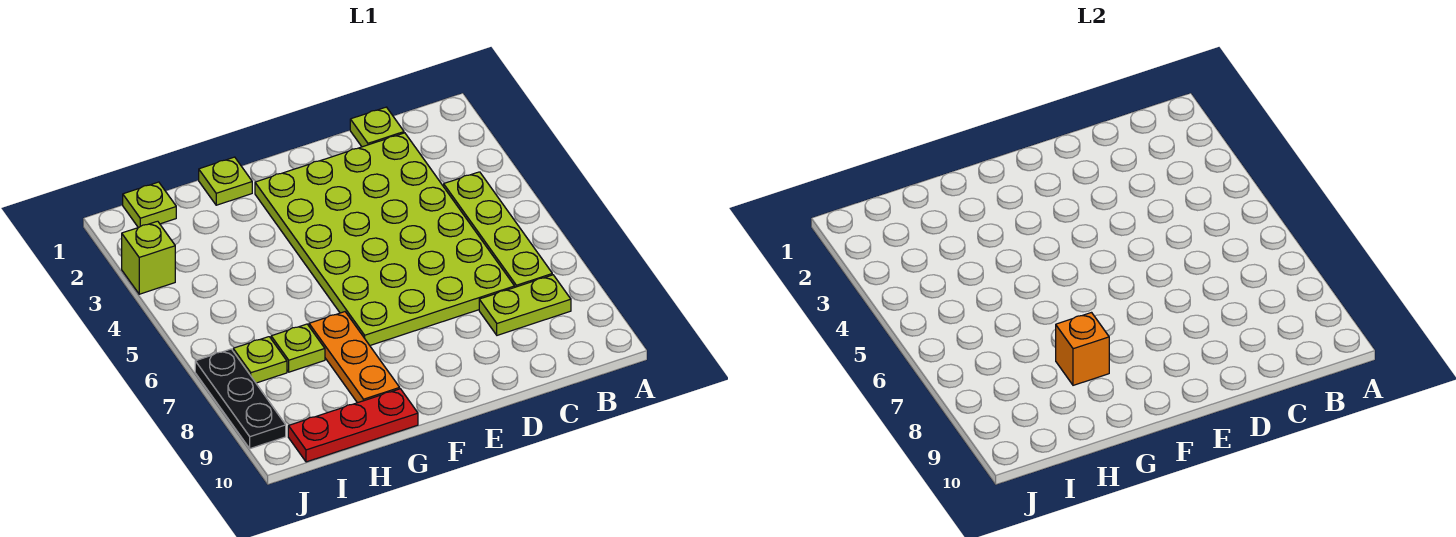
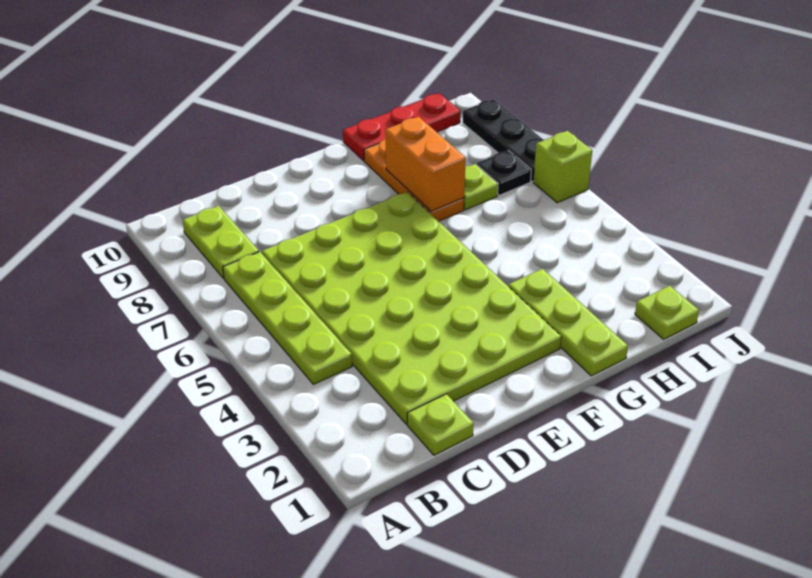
lime 1x2 plate [479,275,571,335] -> lime 1x2 plate turned to [183,206,259,278]
lime 1x1 plate [199,157,252,205] -> lime 1x3 plate [508,269,628,376]
orange 1x1 brick [1056,313,1109,385] -> orange 1x2 brick [385,117,466,211]
lime 1x1 plate [233,337,287,383] -> black 1x1 plate [477,150,531,195]
lime 1x1 brick [122,221,175,294] -> lime 1x1 brick moved to [533,131,592,203]

